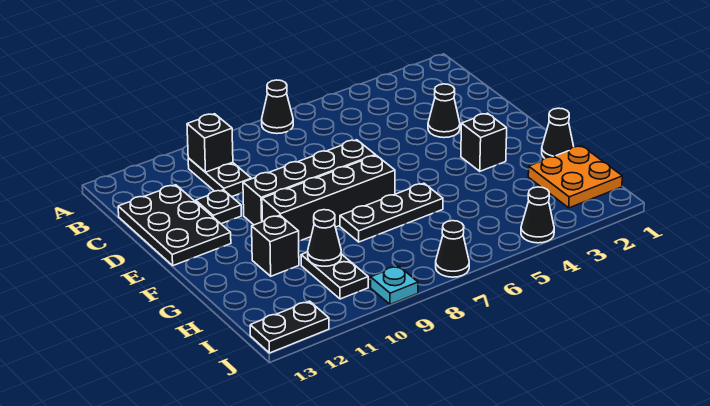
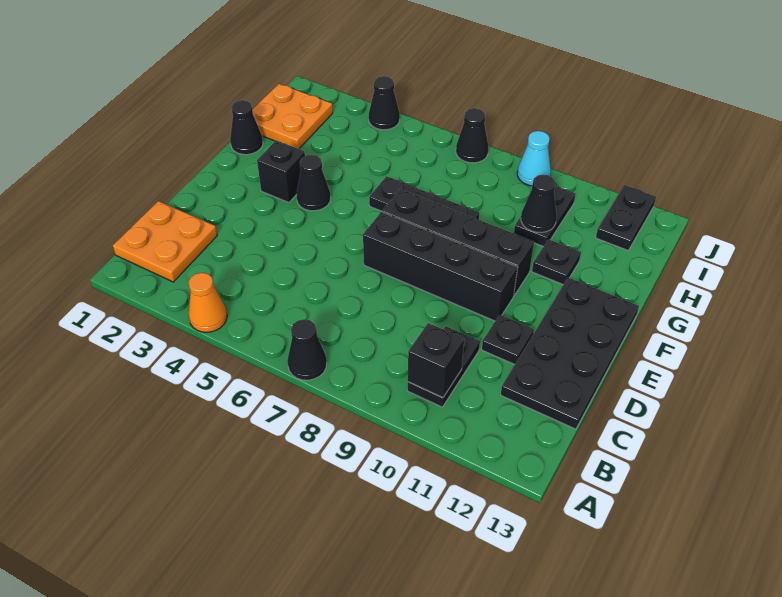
none -> orange 1x1 cone [188,273,227,332]
none -> orange 2x2 plate [113,201,217,282]
black 2x3 plate [118,185,231,266] -> black 2x4 plate [501,278,639,429]
black 1x1 cone [428,84,460,138] -> black 1x1 cone moved to [297,155,331,211]
black 1x1 brick [252,215,299,276] -> black 1x1 plate [532,239,581,285]
cyan 1x1 plate [371,266,418,304] -> cyan 1x1 cone [517,131,551,186]
black 1x2 plate [250,301,329,353] -> black 1x2 plate turned to [596,185,656,250]

